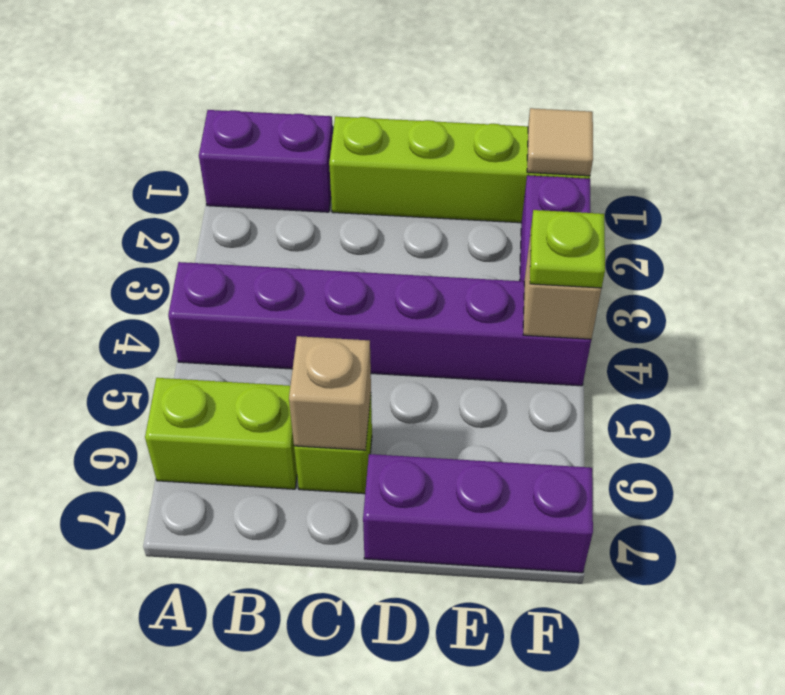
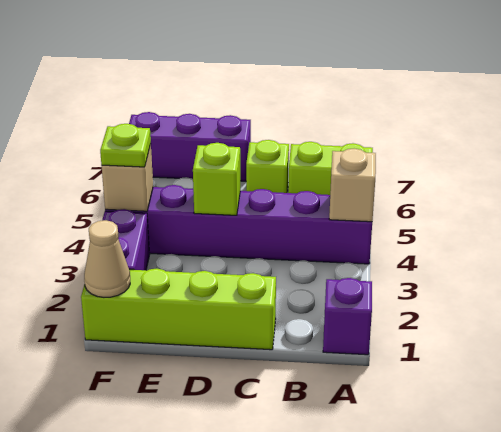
purple 1x2 brick [199,110,333,212] -> purple 1x1 brick [323,278,372,355]
tan 1x1 brick [289,336,371,450] -> tan 1x1 brick moved to [329,149,376,222]
none -> lime 1x1 brick [193,143,240,215]
tan 1x1 tile [527,108,593,176] -> tan 1x1 cone [84,220,130,297]

